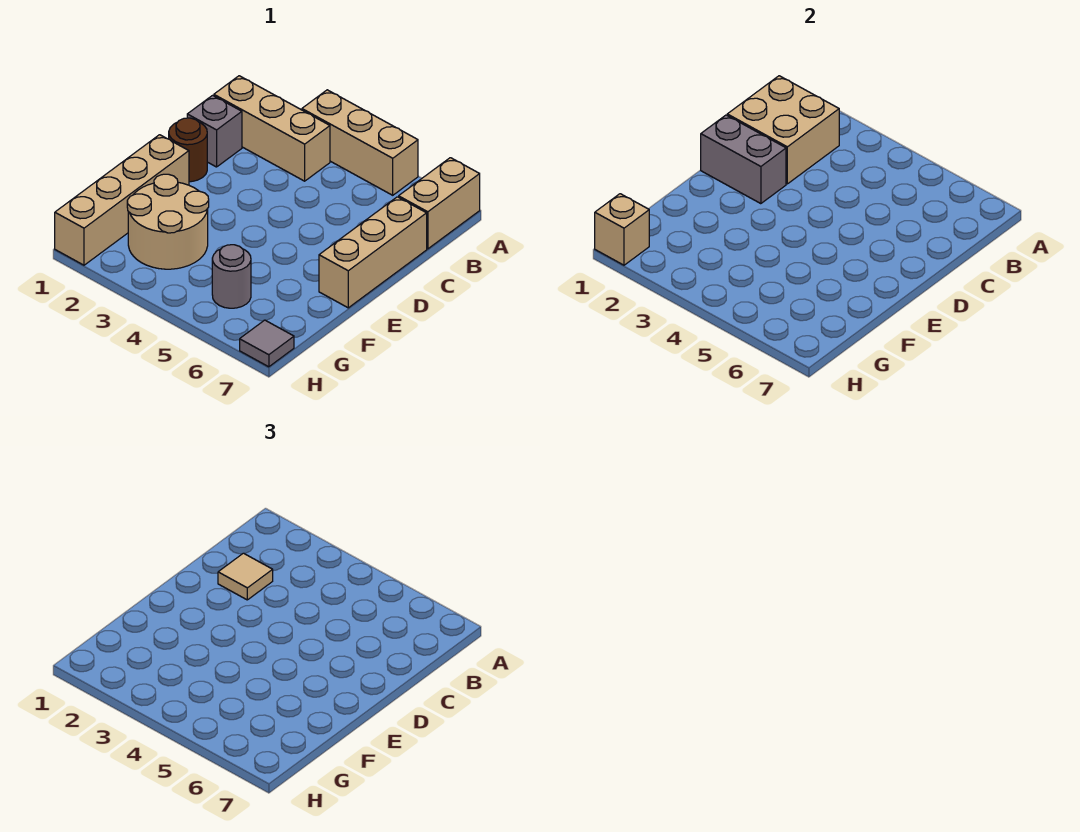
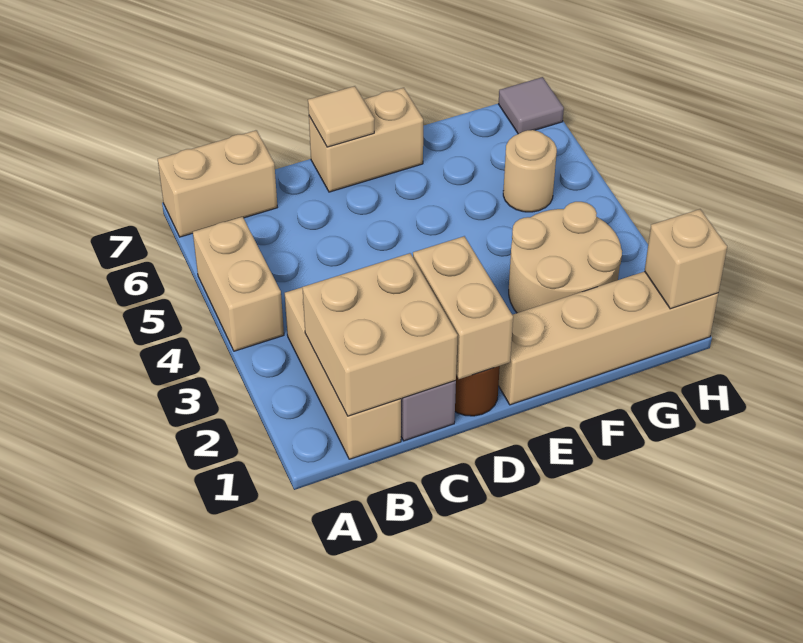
tan 1x3 brick [302,90,418,195] -> tan 1x2 brick [193,217,284,351]
tan 1x1 tile [218,553,273,600] -> tan 1x1 tile moved to [308,86,374,147]
tan 1x3 brick [319,197,427,308] -> tan 1x2 brick [309,88,423,192]
grey 1x2 brick [701,115,786,204] -> tan 1x2 brick [413,236,513,379]
grey 1x1 round brick [212,245,251,308] -> tan 1x1 round brick [503,130,557,212]

